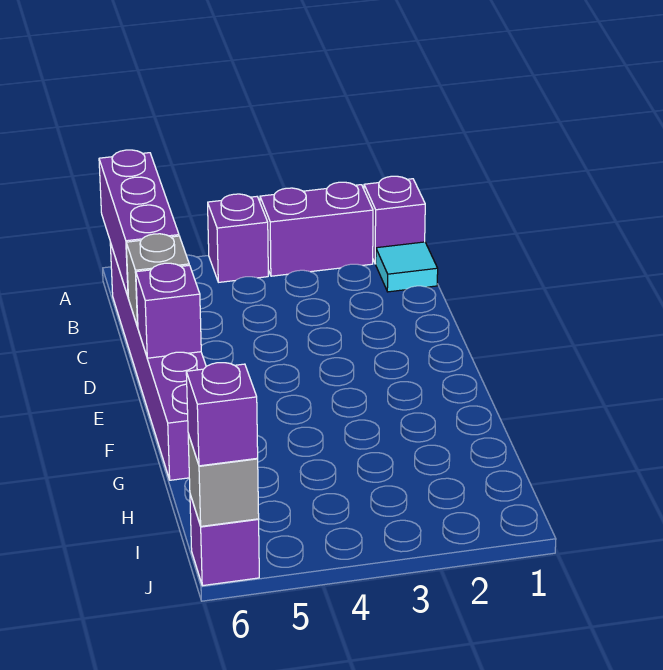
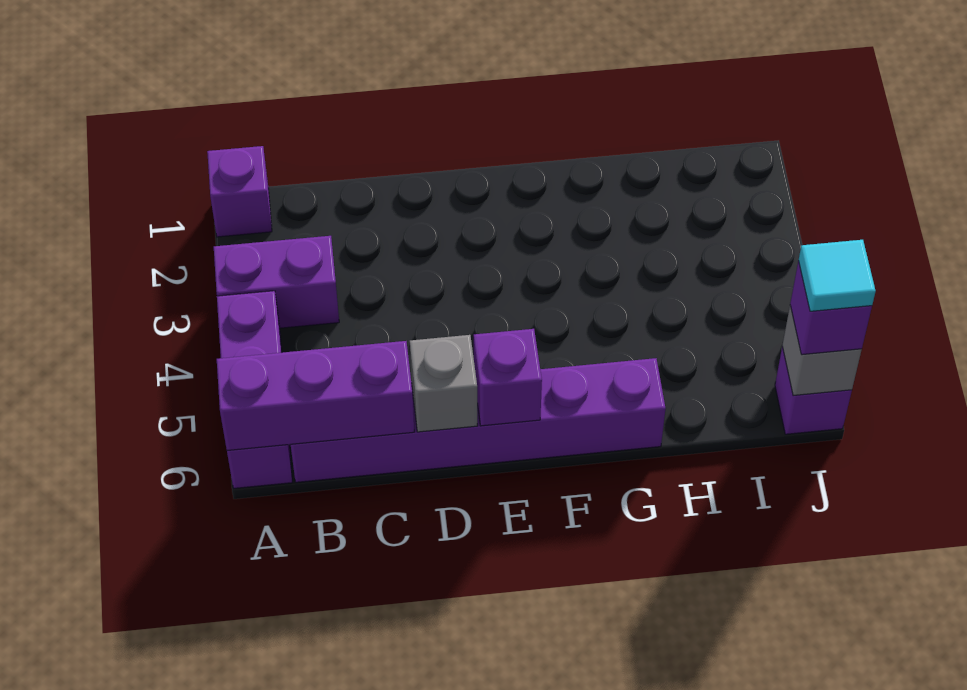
purple 1x2 brick [260,182,373,276] -> purple 1x2 brick turned to [214,236,339,328]
purple 1x1 brick [208,194,268,282] -> purple 1x3 brick [217,291,292,488]
cyan 1x1 tile [376,242,438,292] -> cyan 1x1 tile moved to [799,240,876,311]

